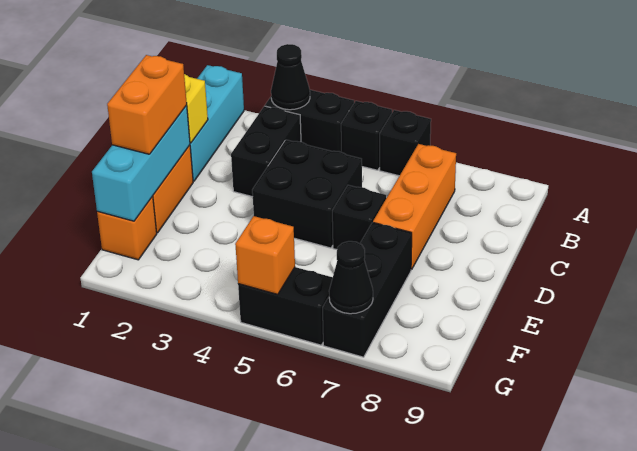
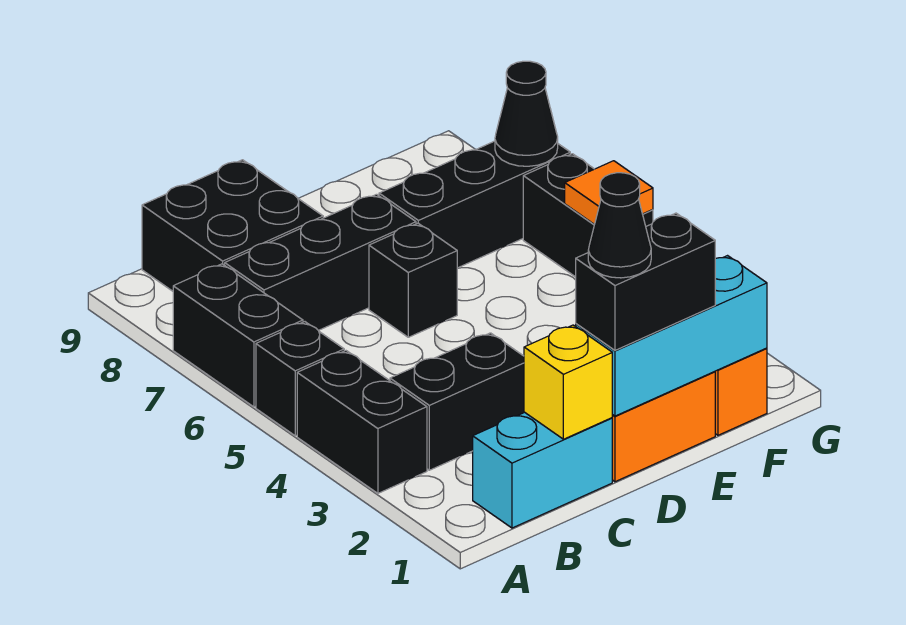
cyan 1x3 brick [190,65,244,181] -> cyan 1x2 brick [473,412,612,528]
black 1x1 cone [271,44,310,110] -> black 1x1 cone moved to [588,173,651,278]
black 1x1 brick [380,110,431,176] -> black 1x2 brick [173,264,303,407]
orange 1x3 brick [373,144,456,270] -> black 1x3 brick [225,194,416,331]
black 2x2 brick [252,140,362,248] -> black 2x2 brick moved to [142,160,323,291]
orange 1x2 brick [107,55,187,154] -> black 1x2 brick [576,213,715,350]
orange 1x1 brick [235,216,295,294] -> orange 1x1 tile [565,161,653,224]

